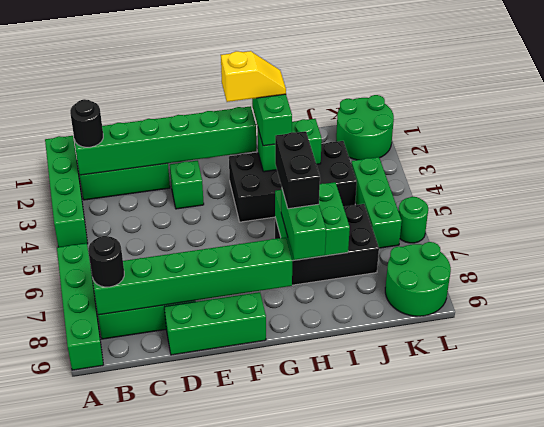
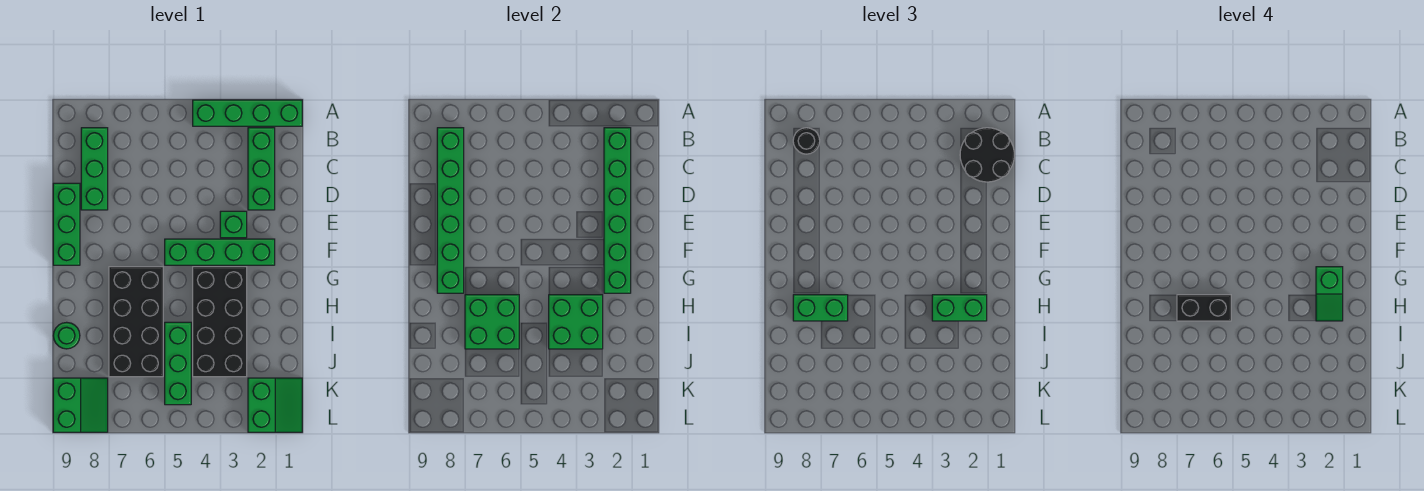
green 1x4 brick [57,243,103,370] -> green 1x4 brick moved to [165,239,275,265]
black 1x1 round brick [70,99,103,147] -> black 2x2 round brick [960,128,1014,182]
yellow 1x2 slope [221,51,286,102] -> green 1x2 slope [1316,267,1343,321]
green 1x2 brick [258,119,322,172] -> green 2x2 brick [549,295,603,349]
black 2x3 brick [275,204,379,285] -> black 2x4 brick [109,267,163,377]
green 2x2 round brick [336,95,394,160] -> green 2x2 slope [248,378,302,432]
green 1x3 brick [351,157,402,248] -> green 1x3 brick turned to [165,322,191,405]
green 2x2 round brick [385,242,451,316] -> green 2x2 slope [53,378,108,432]
green 1x1 round brick [398,197,428,243] -> green 1x1 round brick moved to [53,322,80,349]

